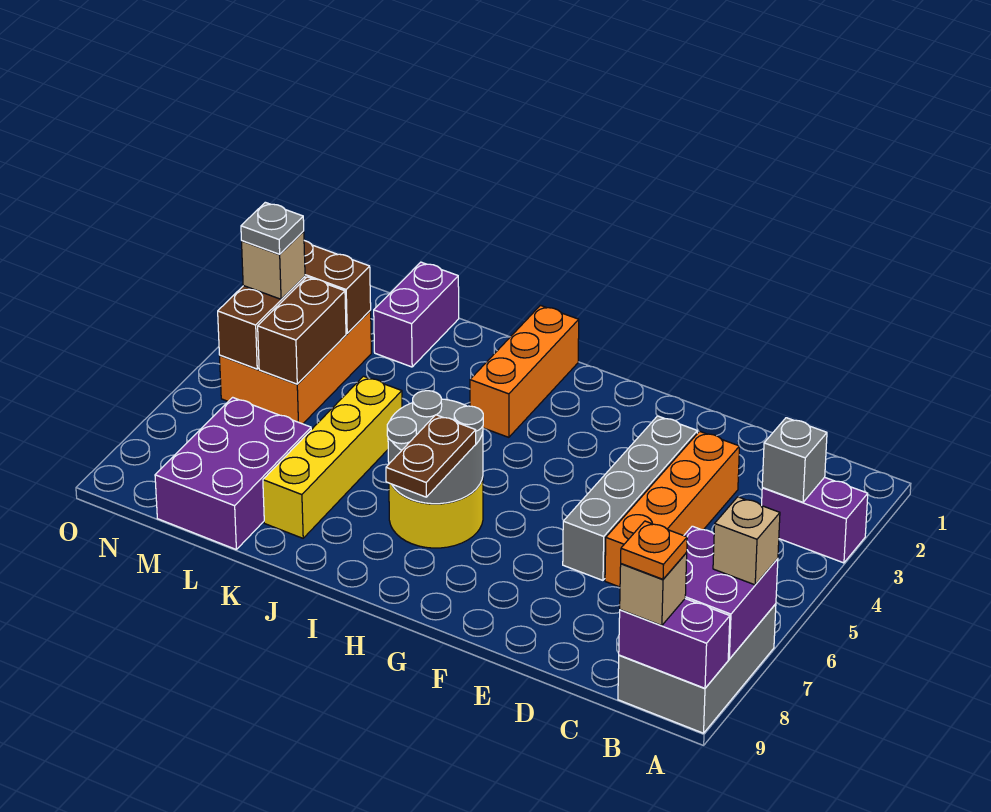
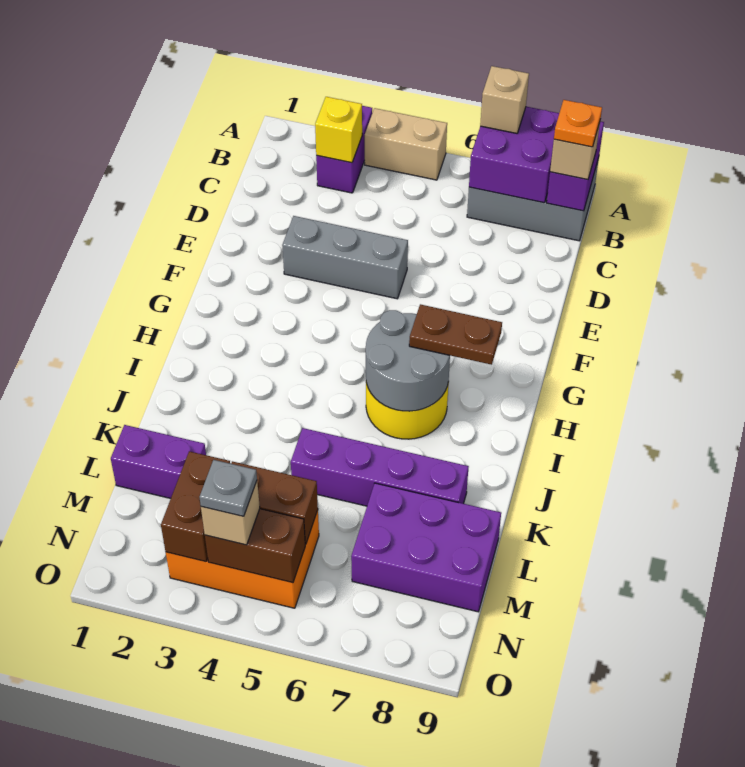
none -> tan 1x2 brick [365,108,447,180]
grey 1x1 brick [762,418,827,502] -> yellow 1x1 brick [315,97,362,163]
orange 1x4 brick [605,431,740,587] -> none
grey 1x4 brick [563,416,697,580] -> grey 1x3 brick [282,216,408,299]
orange 1x3 brick [470,305,579,437] -> none
yellow 1x4 brick [263,376,402,538] -> purple 1x4 brick [291,428,469,506]

